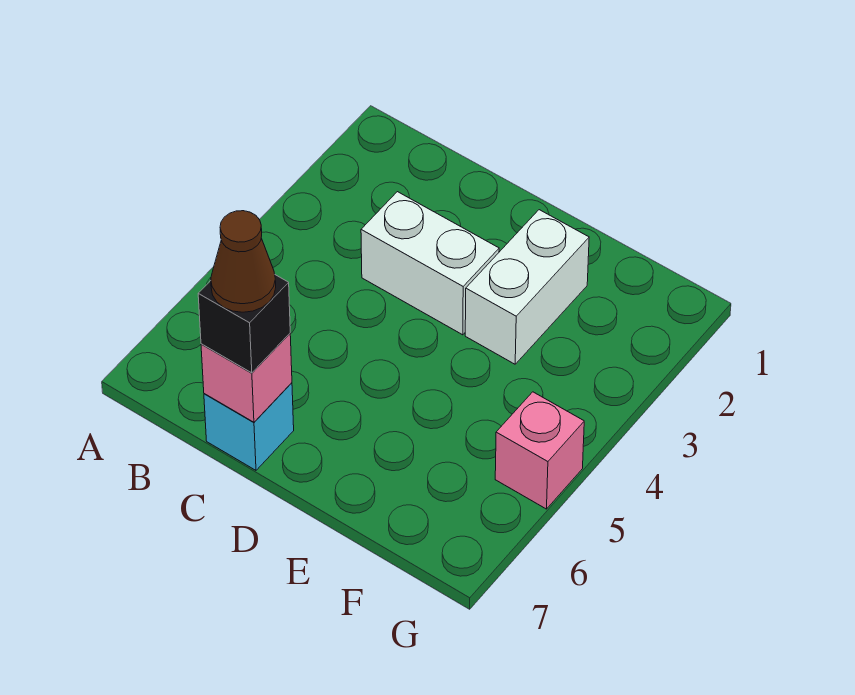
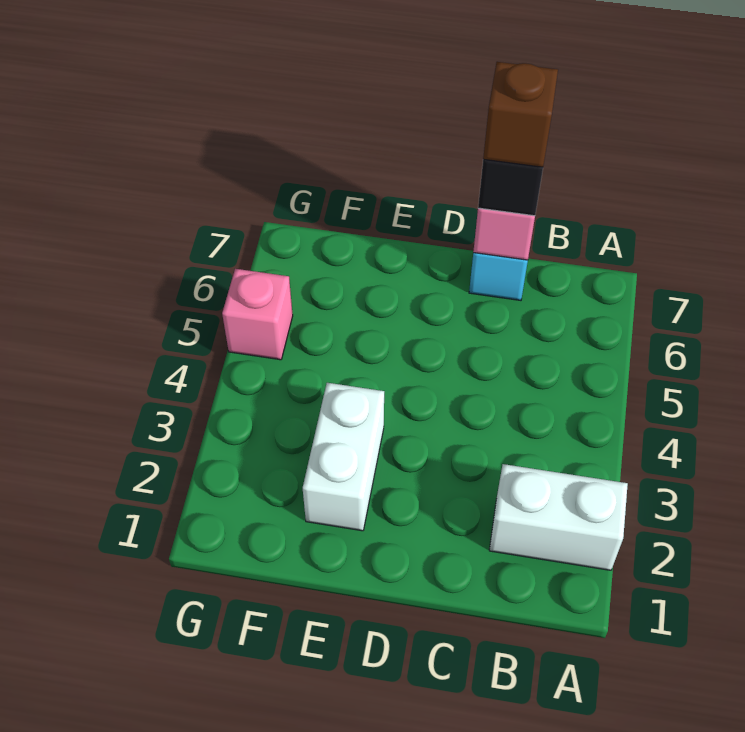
white 1x2 brick [361,192,499,335] -> white 1x2 brick moved to [489,464,628,570]
brown 1x1 cone [211,211,276,312] -> brown 1x1 brick [483,62,558,167]

